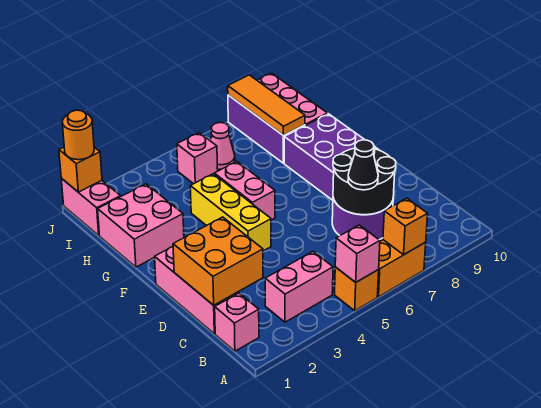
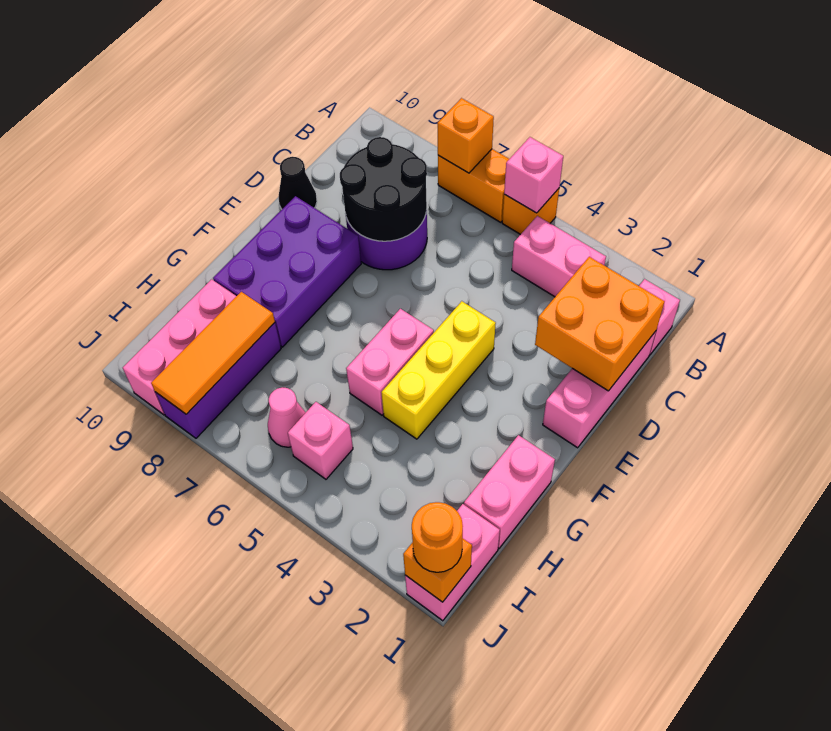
black 1x1 cone [348,140,378,190] -> black 1x1 cone moved to [278,157,317,209]
pink 2x2 brick [98,184,184,267] -> pink 1x2 brick [464,435,555,548]

